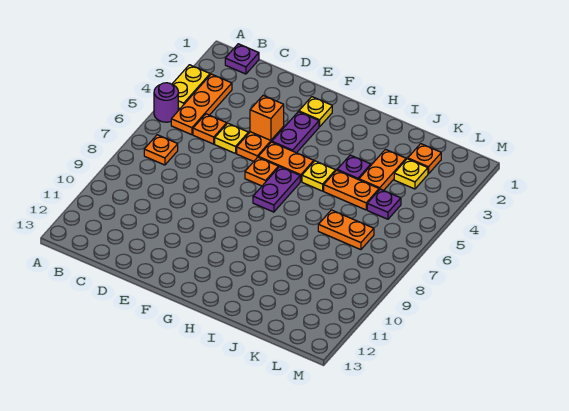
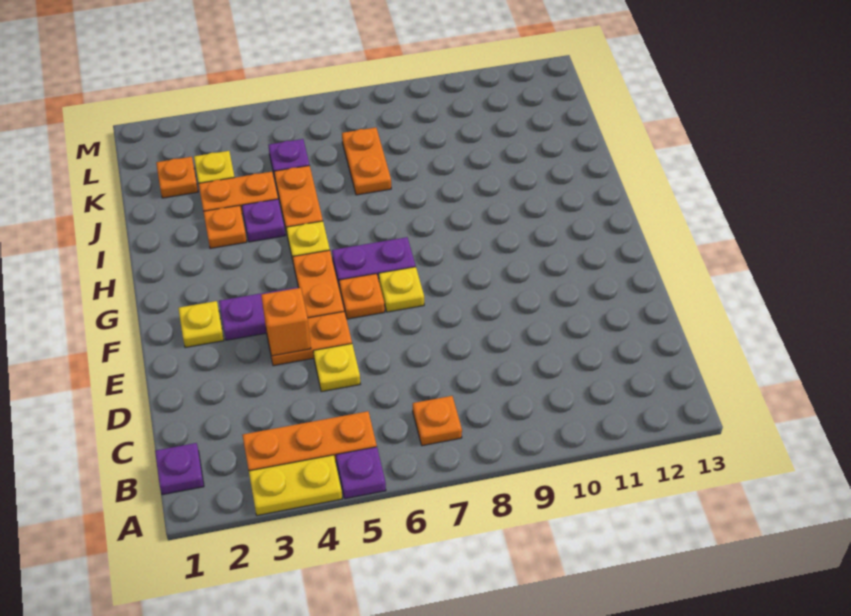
purple 1x1 round brick [154,83,178,122] -> purple 1x1 plate [336,447,386,499]
orange 1x1 plate [193,114,227,144] -> orange 1x1 plate moved to [203,205,247,248]
none -> yellow 1x1 plate [379,267,424,312]

